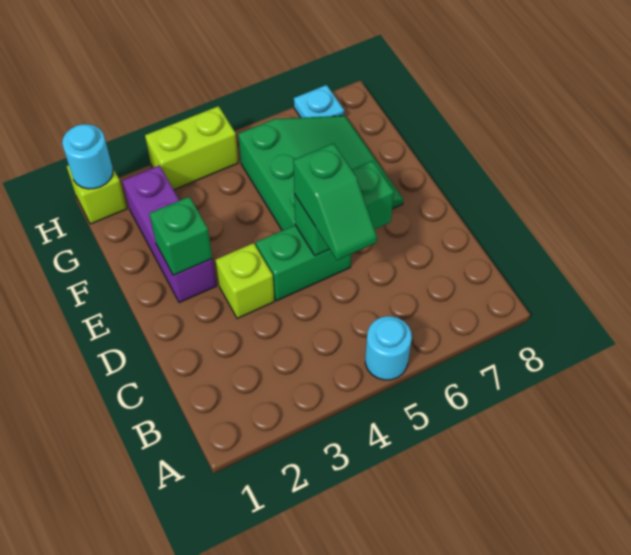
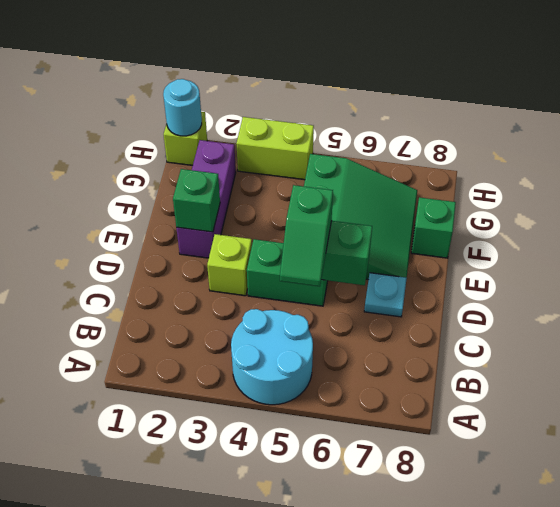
cyan 1x1 round brick [365,316,412,380] -> cyan 2x2 round brick [231,309,313,405]
none -> green 1x1 brick [411,197,456,258]
cyan 1x1 plate [294,85,344,118] -> cyan 1x1 plate moved to [364,273,407,317]

